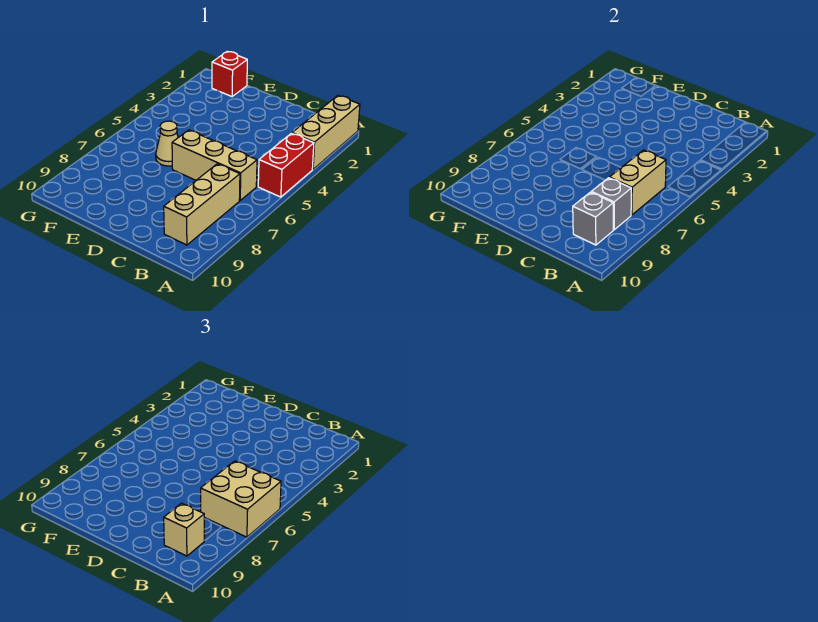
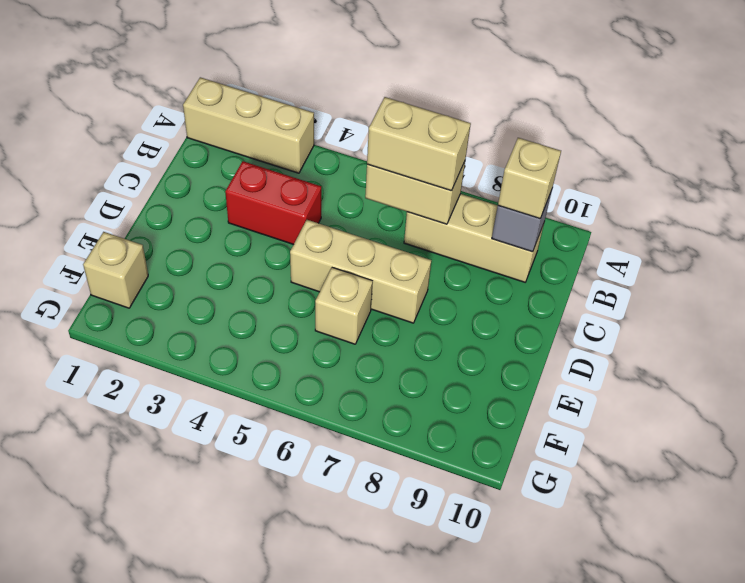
red 1x2 brick [258,133,314,197] -> red 1x2 brick moved to [225,161,321,245]
tan 2x2 brick [201,461,281,537] -> tan 1x2 brick [367,97,471,191]
tan 1x3 brick [172,130,257,200] -> tan 1x3 brick turned to [290,220,431,323]
grey 1x1 brick [591,178,631,230] -> none
tan 1x1 cone [156,121,178,166] -> tan 1x1 brick [315,268,373,344]
red 1x1 brick [212,51,247,96] -> tan 1x1 brick [83,232,148,308]

